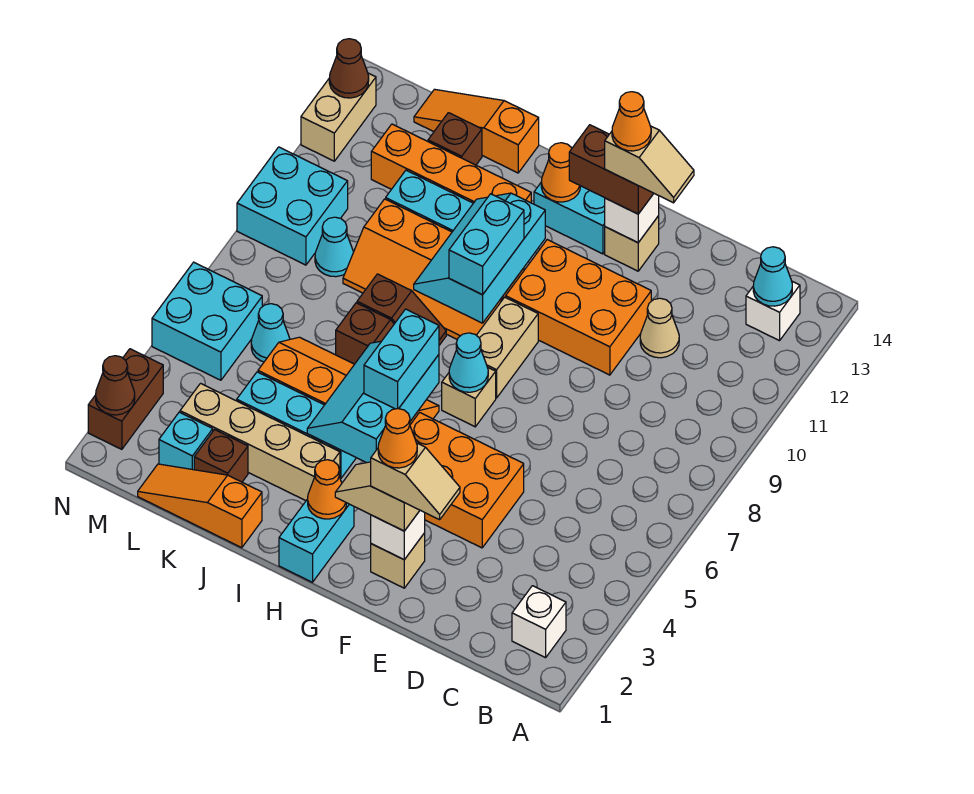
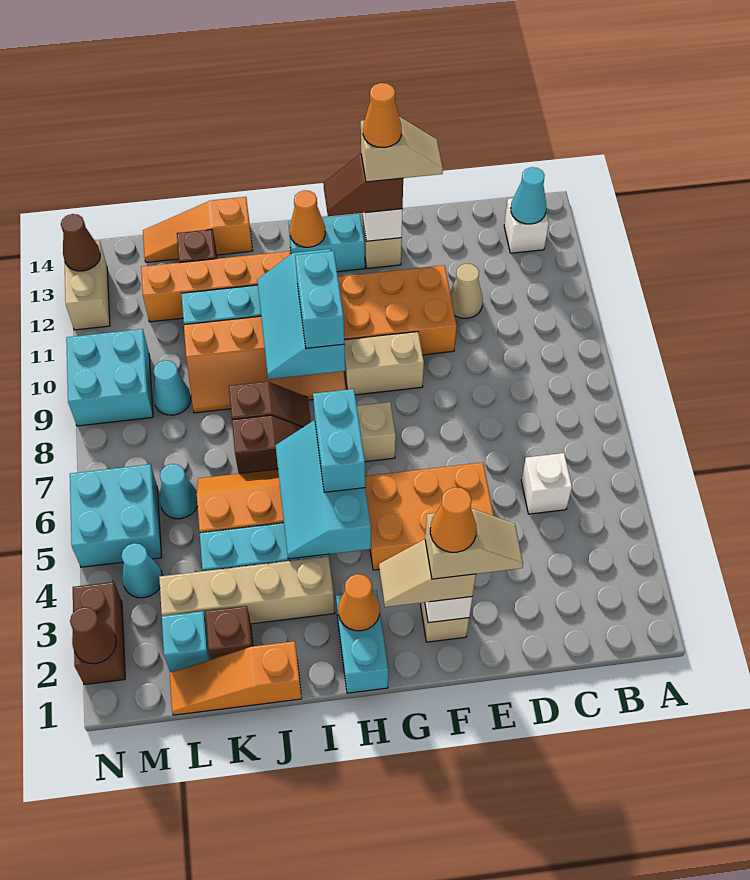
white 1x1 brick [512,586,566,658] -> white 1x1 brick moved to [521,453,572,514]
brown 1x2 brick [569,125,654,214] -> brown 1x2 slope [323,154,403,216]
cyan 1x1 cone [449,333,488,392] -> cyan 1x1 cone moved to [121,543,162,598]
tan 1x2 brick [476,297,538,398] -> tan 1x2 brick turned to [344,332,424,395]

